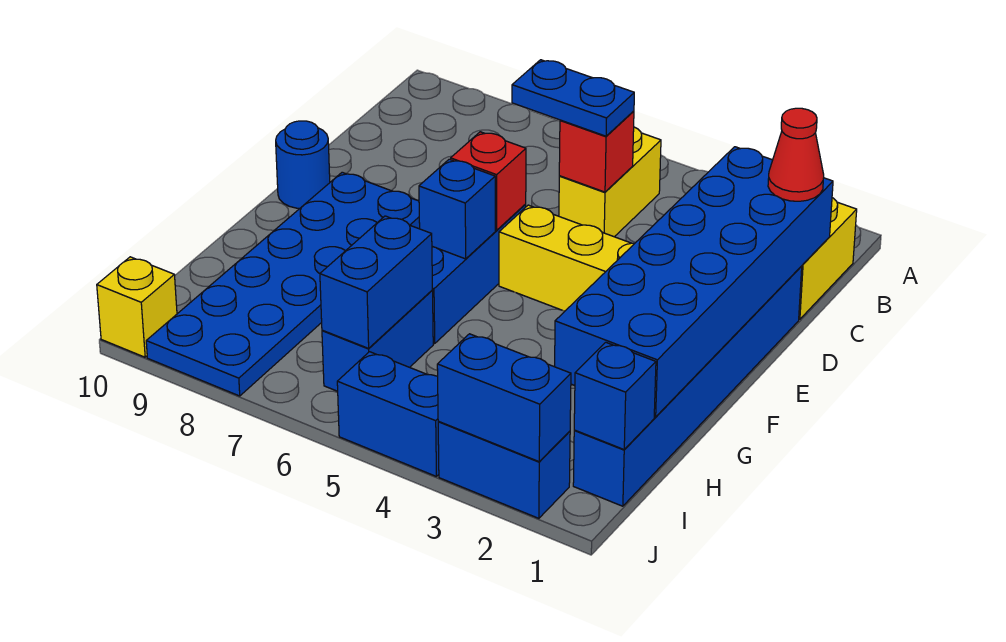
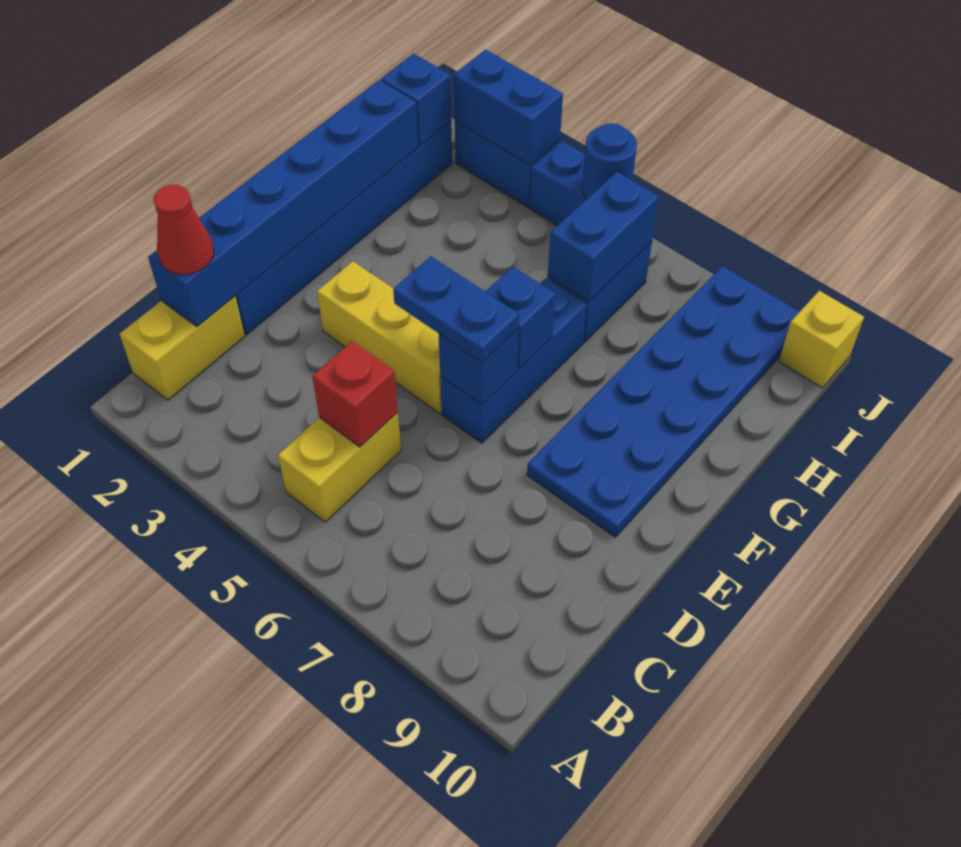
blue 2x6 brick [555,147,833,417] -> blue 1x6 brick [148,80,418,327]
blue 1x2 plate [512,60,634,136] -> blue 1x2 plate moved to [393,256,519,362]
red 1x1 brick [451,132,526,230] -> blue 1x1 brick [439,329,518,405]
blue 1x1 round brick [276,121,330,208] -> blue 1x1 round brick moved to [582,123,637,198]

